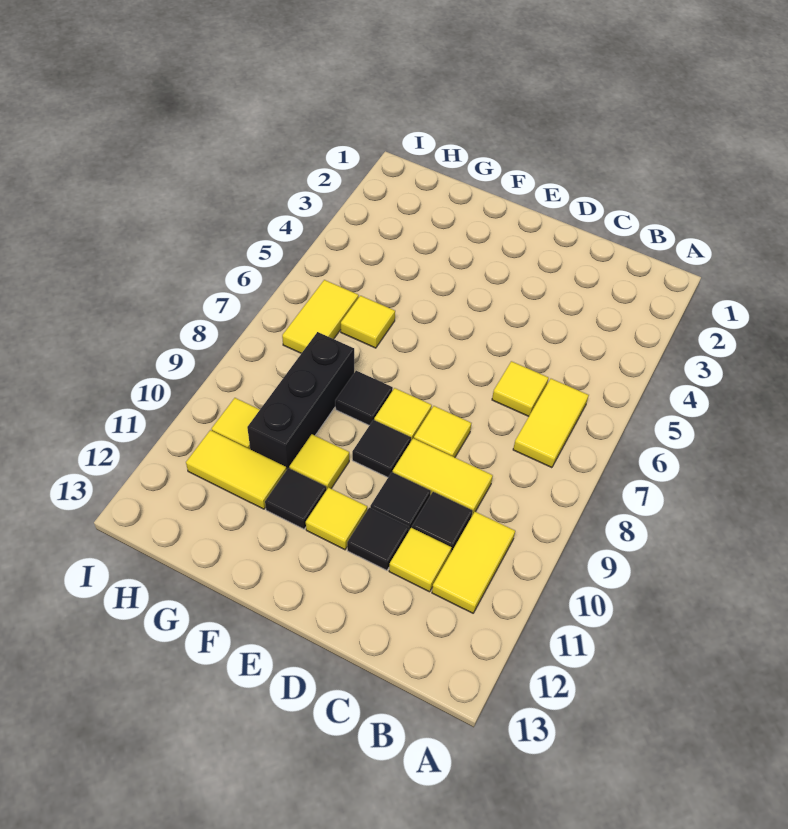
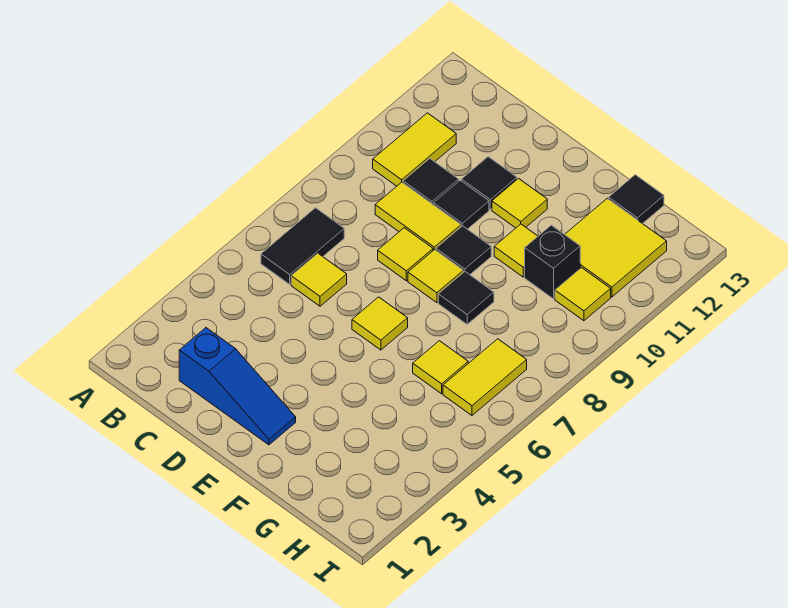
yellow 1x2 tile [513,379,589,468] -> black 1x2 tile [261,208,344,284]
none -> blue 1x3 slope [179,328,296,445]
yellow 1x1 tile [389,528,452,592] -> yellow 1x1 tile moved to [352,297,408,350]
black 1x1 tile [265,468,327,529] -> black 1x1 tile moved to [609,175,664,224]
black 1x3 brick [247,332,354,469] -> black 1x1 brick [525,225,580,299]
yellow 1x2 tile [186,430,287,509] -> yellow 2x2 tile [565,198,667,297]

